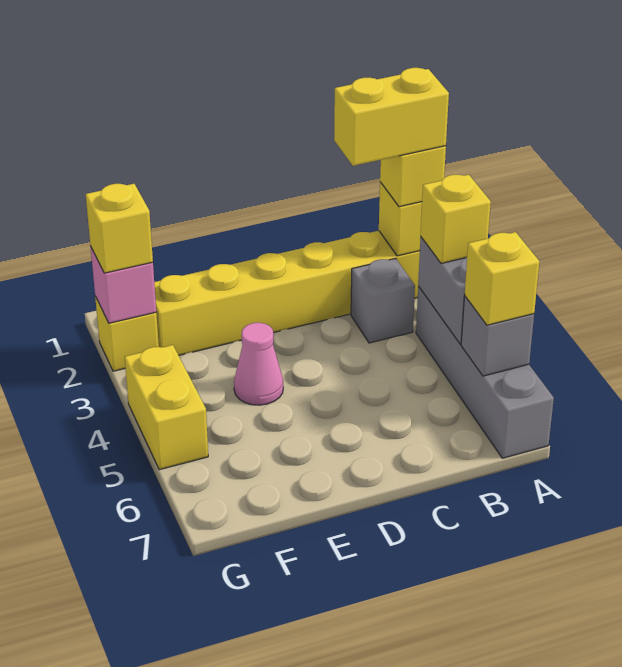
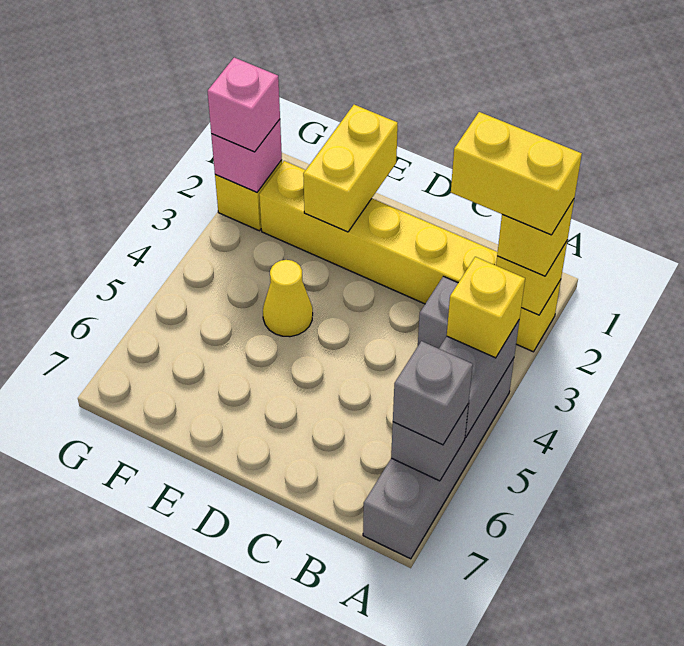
yellow 1x1 brick [465,232,539,325] -> grey 1x1 brick [393,341,473,445]
pink 1x1 cone [234,323,283,405] -> yellow 1x1 cone [263,260,313,337]
yellow 1x1 brick [86,184,153,273] -> pink 1x1 brick [207,58,280,152]
yellow 1x2 brick [125,345,208,470] -> yellow 1x2 brick moved to [303,105,398,232]

